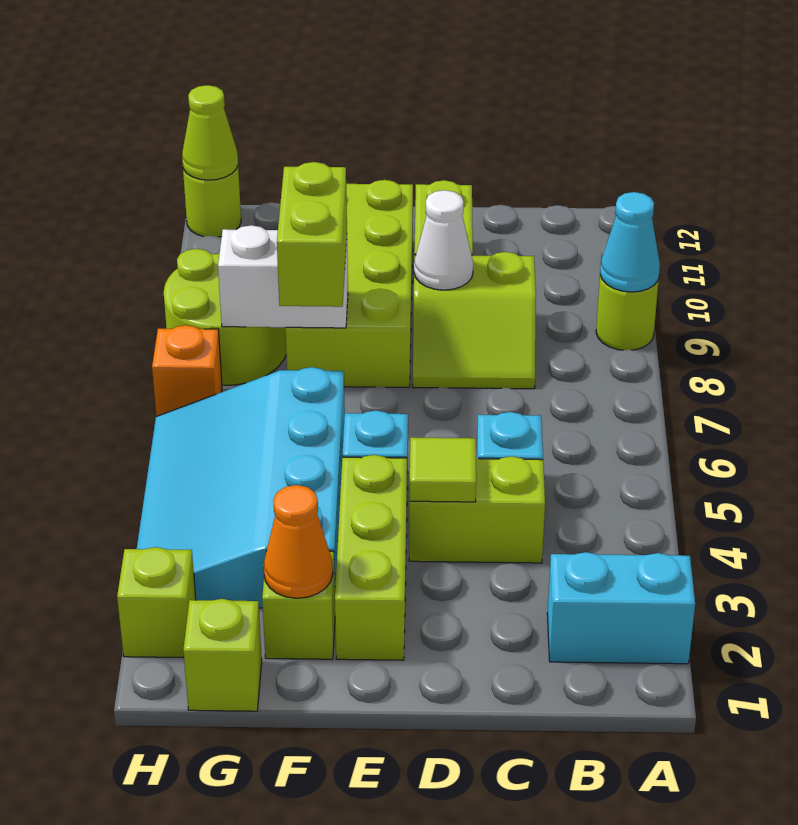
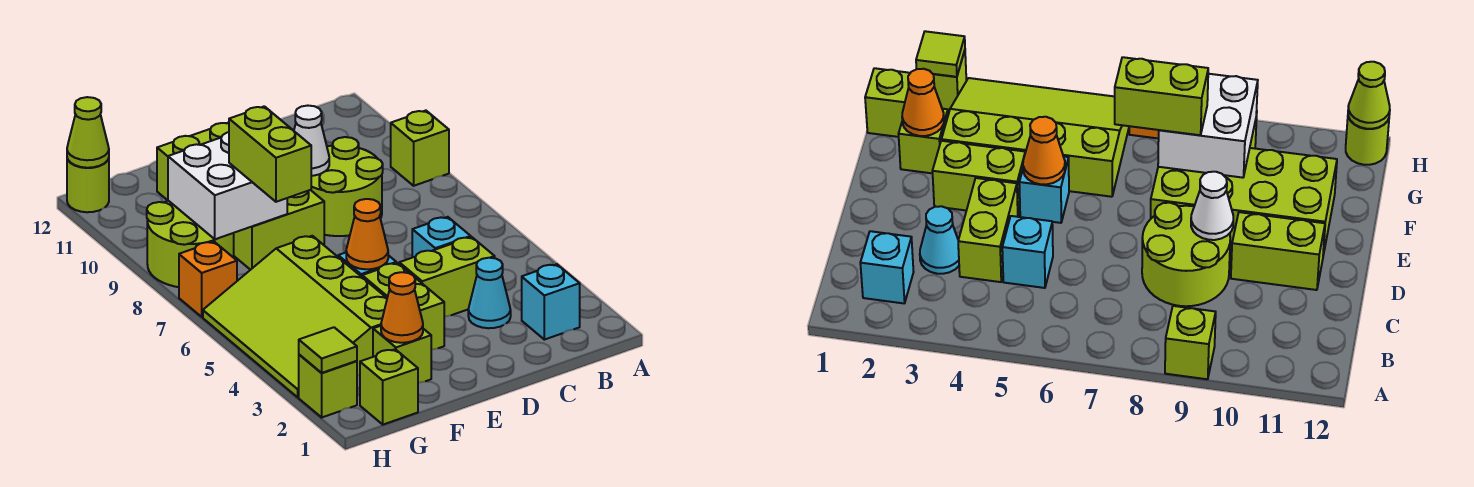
cyan 1x2 brick [547,552,695,664] -> cyan 1x1 brick [522,264,580,340]
lime 1x1 round brick [596,275,659,350] -> lime 1x1 brick [391,111,449,186]
cyan 1x1 cone [600,192,660,292] -> cyan 1x1 cone moved to [468,258,511,328]
lime 2x2 slope [413,252,536,389] -> lime 2x2 round brick [311,137,383,236]
lime 1x1 tile [409,438,476,502] -> lime 1x1 tile moved to [299,327,357,373]
lime 1x3 brick [335,455,407,660] -> lime 1x2 brick [362,263,444,350]
none -> orange 1x1 cone [346,199,388,269]
cyan 3x4 slope [137,367,345,608] -> lime 3x4 slope [203,236,387,397]
white 1x2 brick [218,225,348,328] -> white 2x2 brick [168,132,287,239]

